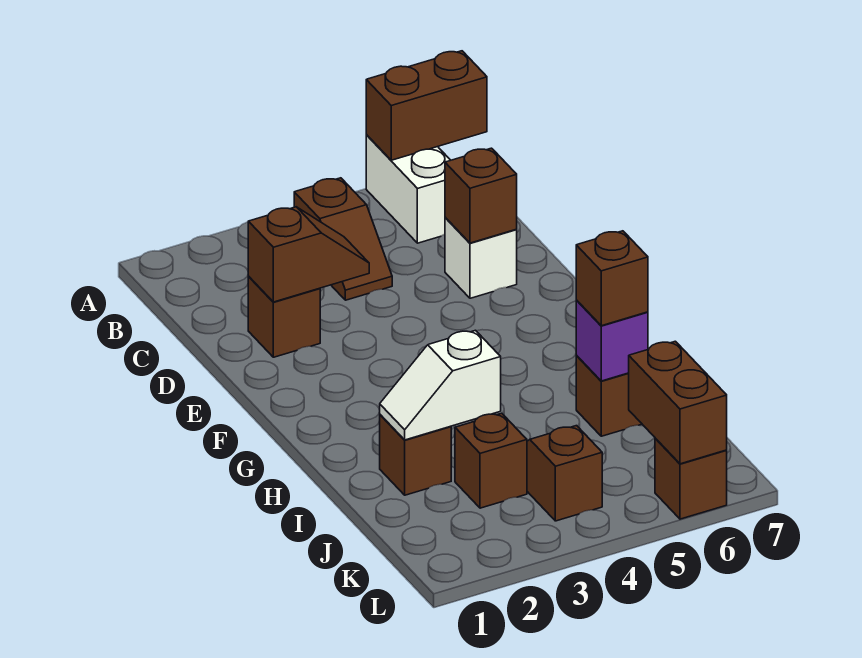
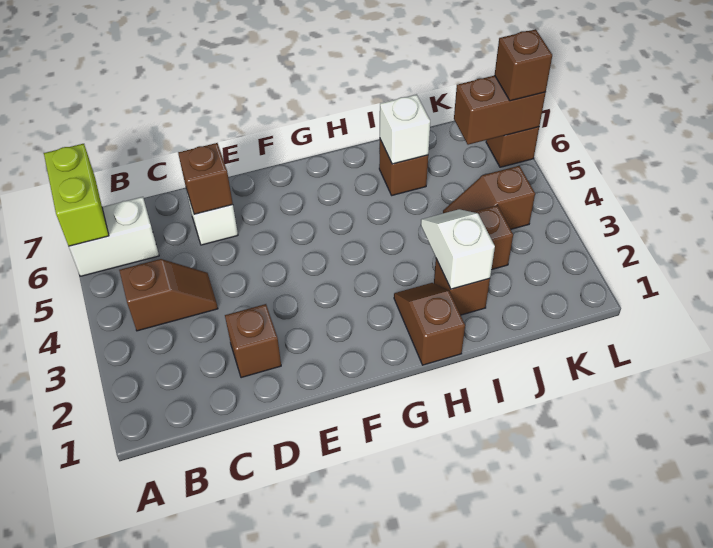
brown 1x2 brick [366,51,487,160] -> lime 1x2 brick [44,144,109,246]
brown 1x2 slope [248,207,369,302] -> brown 1x2 slope moved to [394,283,465,365]
white 1x2 slope [380,330,501,440] -> white 1x2 slope turned to [421,209,495,289]
purple 1x1 brick [576,300,648,381] -> white 1x1 brick [380,94,430,164]
brown 1x1 brick [576,231,648,326] -> brown 1x1 brick moved to [495,29,552,101]

